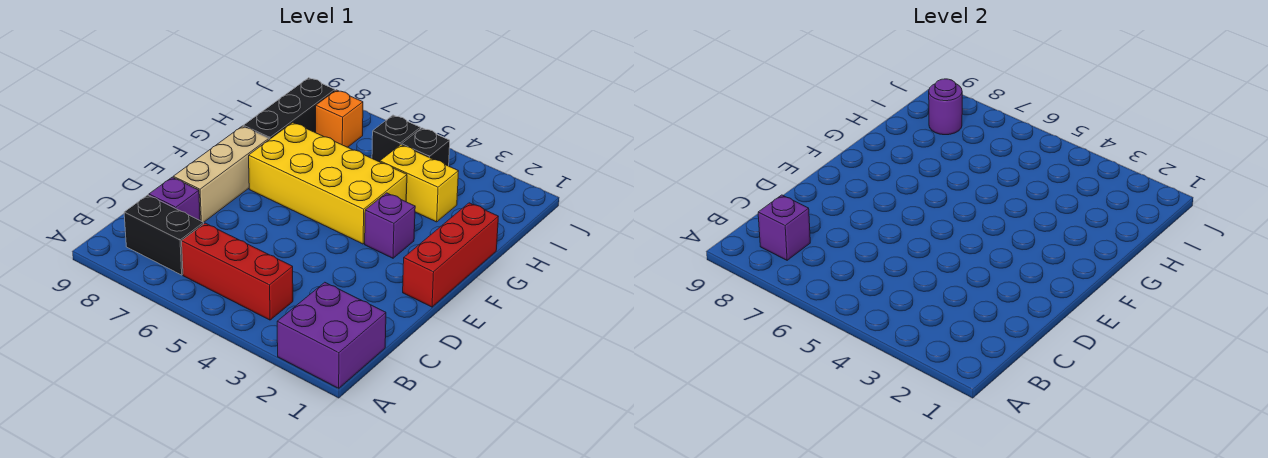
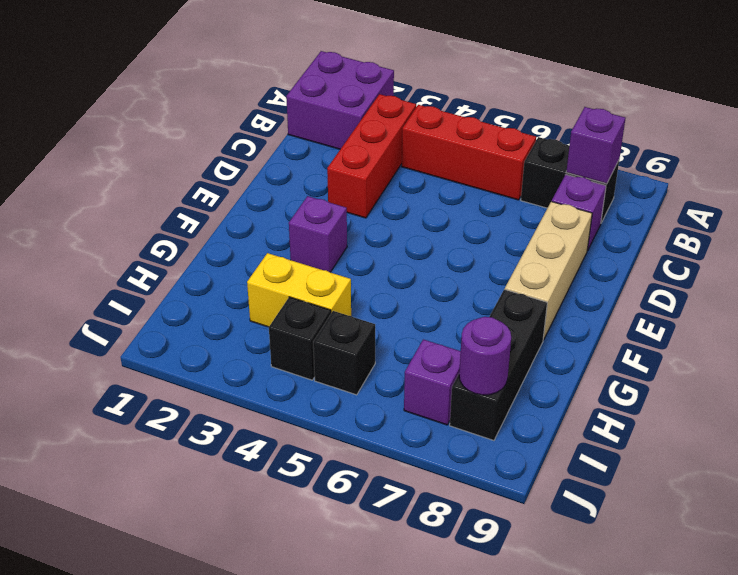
red 1x3 brick [403,203,498,307] -> red 1x3 brick moved to [327,94,416,218]
yellow 2x4 brick [249,123,407,244] -> none
orange 1x1 brick [316,90,363,147] -> purple 1x1 brick [404,339,461,425]

